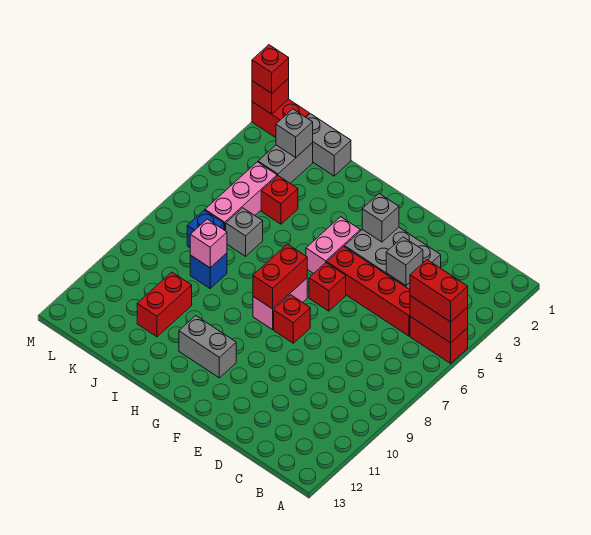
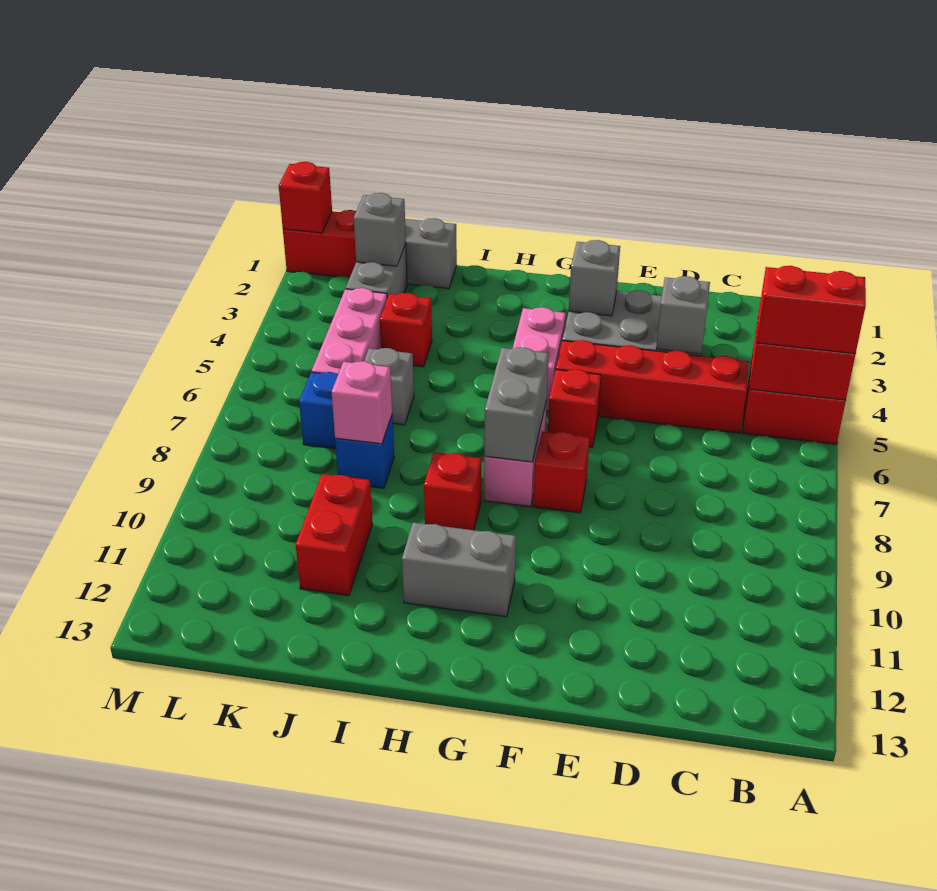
red 1x2 brick [253,244,307,309] -> grey 1x2 brick [484,347,549,462]
red 1x1 brick [252,45,289,93] -> red 1x1 brick moved to [424,452,481,530]

